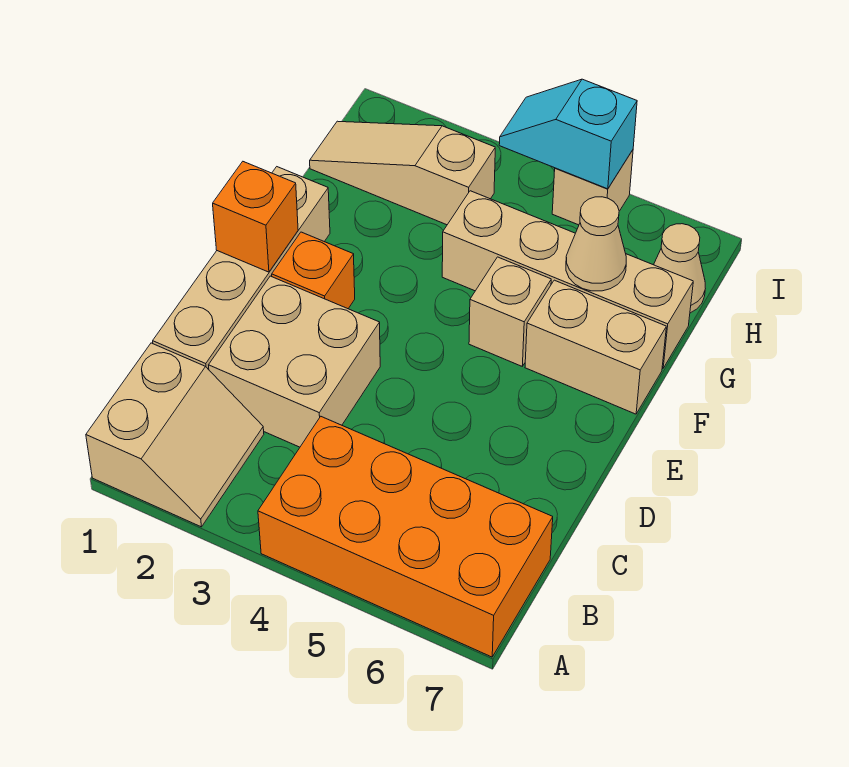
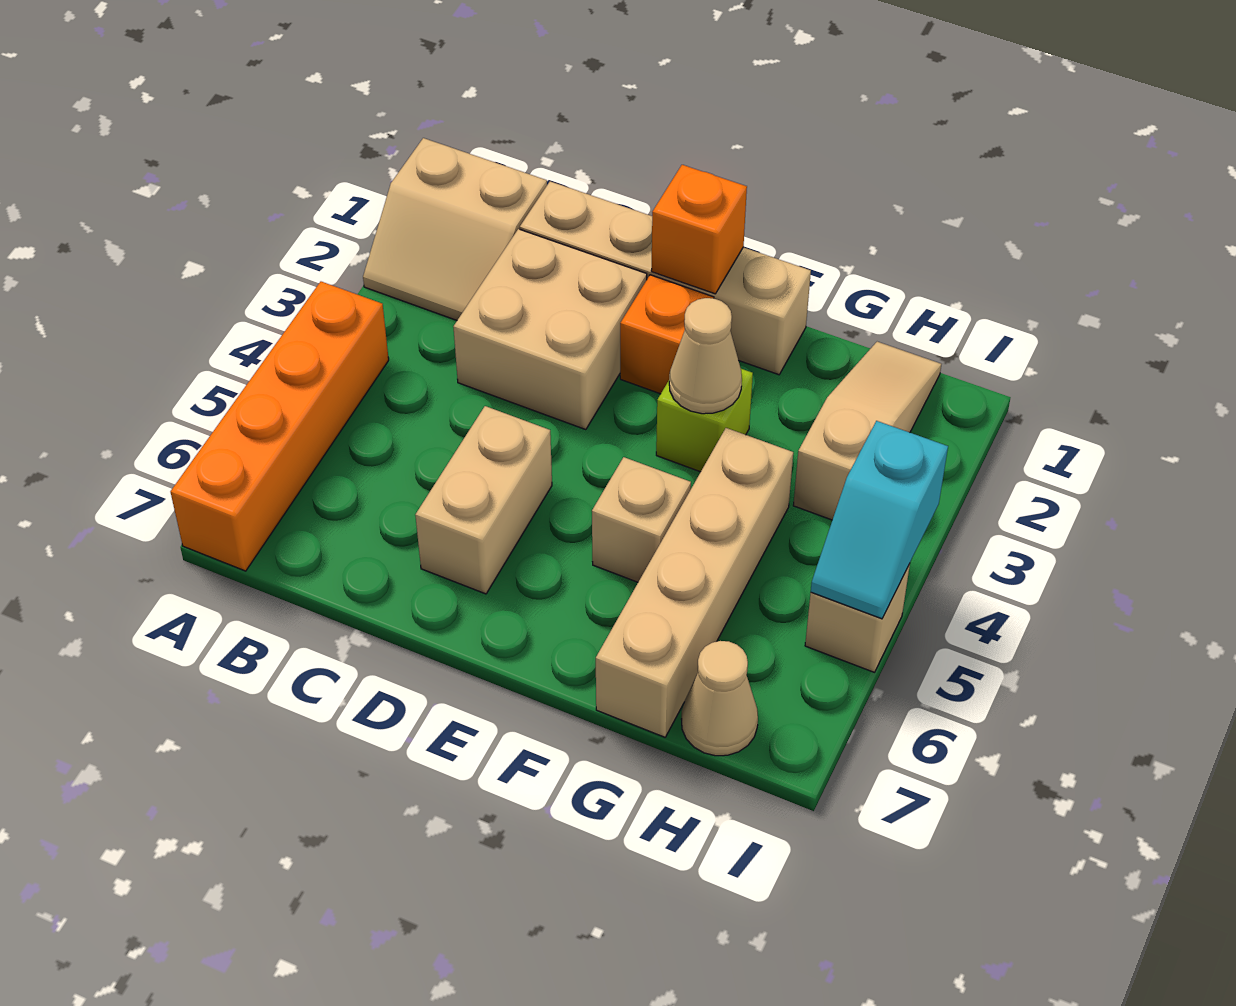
orange 2x4 brick [258,417,553,657] -> orange 1x4 brick [171,282,389,571]
none -> lime 1x1 brick [656,369,753,472]
tan 1x2 brick [525,280,666,414] -> tan 1x2 brick moved to [415,406,552,594]
tan 1x1 cone [566,197,626,291] -> tan 1x1 cone moved to [669,298,742,414]
cyan 1x2 slope [499,79,637,189] -> cyan 1x2 slope turned to [811,421,948,619]

